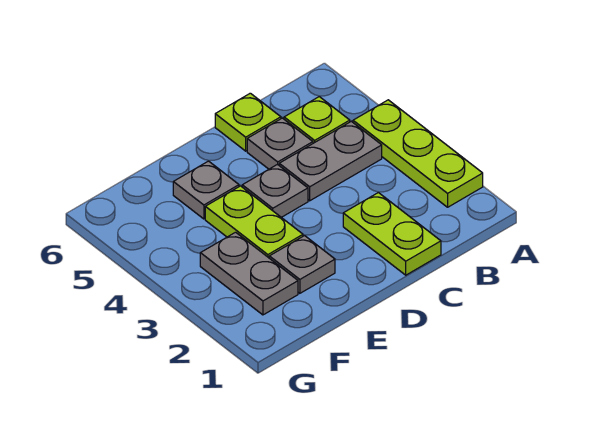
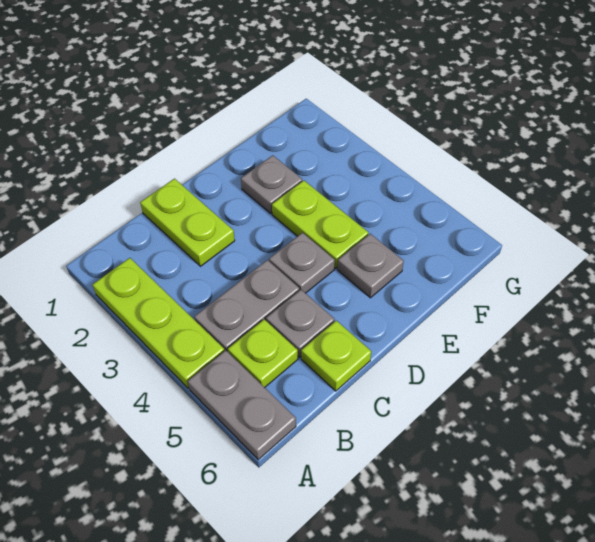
grey 1x2 plate [200,232,298,315] -> grey 1x2 plate moved to [188,350,296,460]

